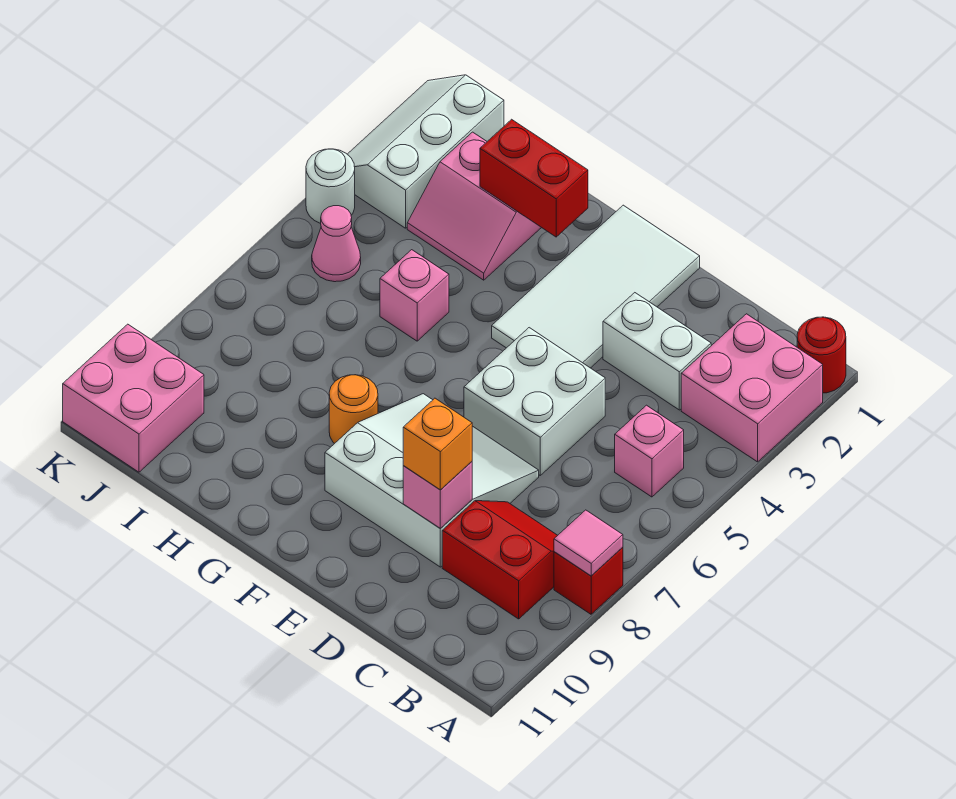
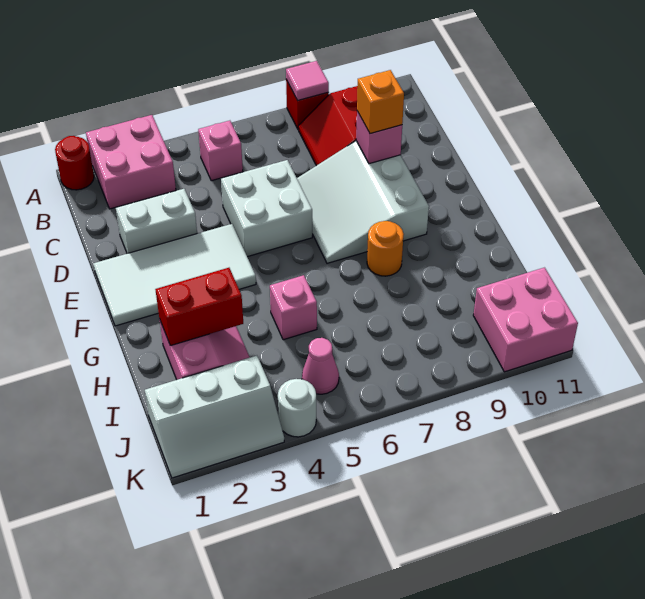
white 1x2 brick [603,293,711,410] -> white 1x2 brick turned to [116,189,197,254]
red 1x2 brick [480,119,588,237] -> red 1x2 brick turned to [155,268,243,346]

